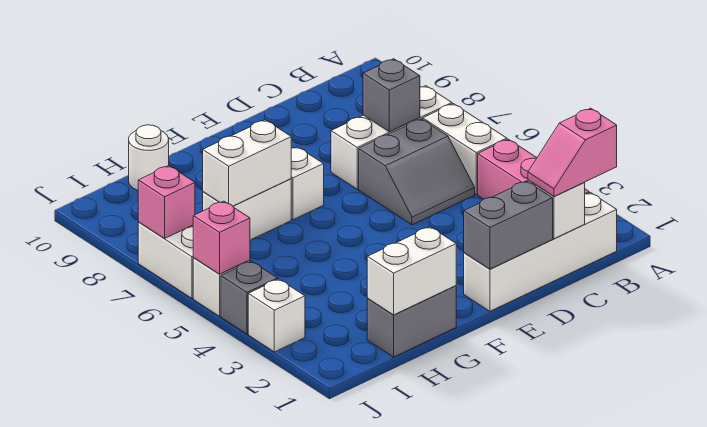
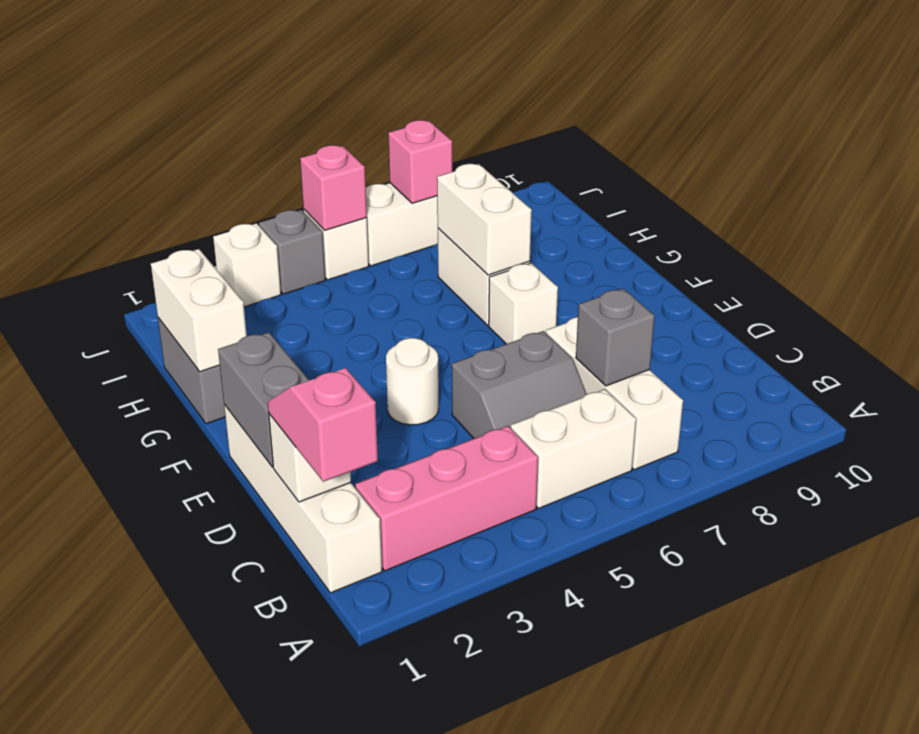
grey 2x2 slope [359,119,475,225] -> grey 2x2 slope turned to [452,331,587,438]
white 1x1 round brick [129,125,169,190] -> white 1x1 round brick moved to [386,338,439,425]

